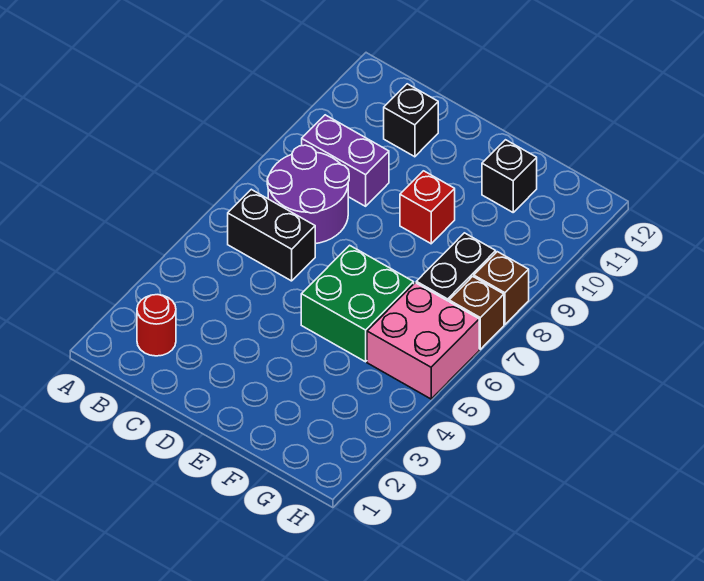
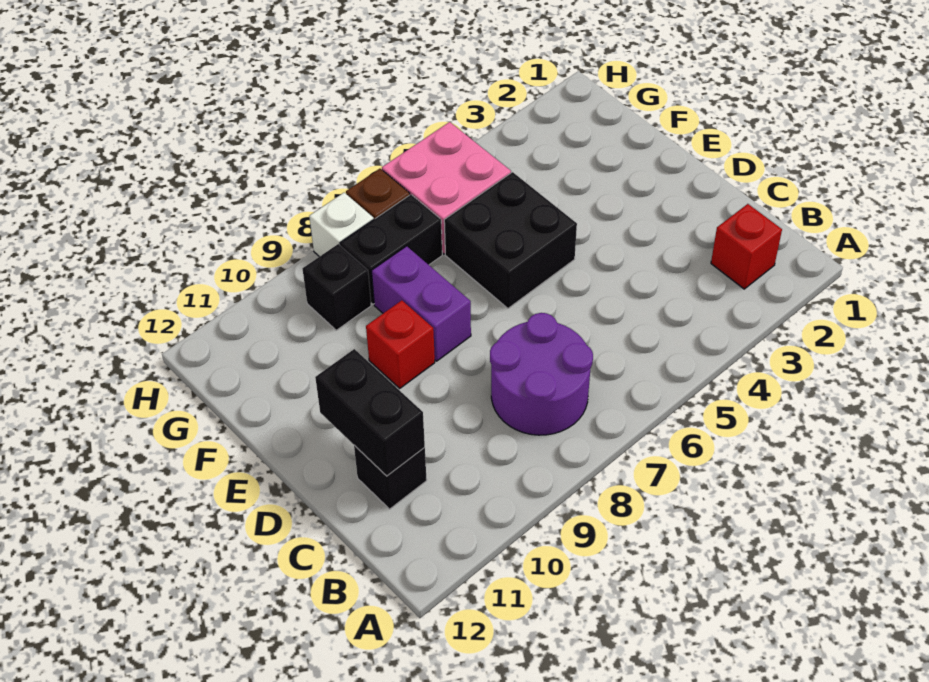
red 1x1 round brick [137,295,176,356] -> red 1x1 brick [711,204,782,289]
black 1x2 brick [228,189,315,281] -> black 1x2 brick moved to [315,349,425,476]
purple 1x2 brick [302,115,389,206] -> purple 1x2 brick moved to [372,246,471,361]
green 2x2 brick [301,245,414,362] -> black 2x2 brick [444,172,577,308]
black 1x1 brick [482,140,537,212] -> black 1x1 brick moved to [303,244,371,330]
brown 1x1 brick [474,252,529,324] -> white 1x1 brick [309,193,374,257]

